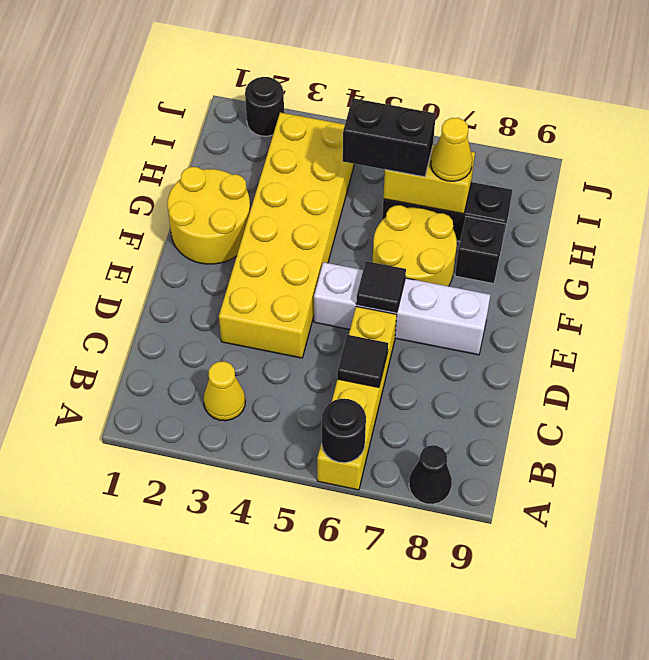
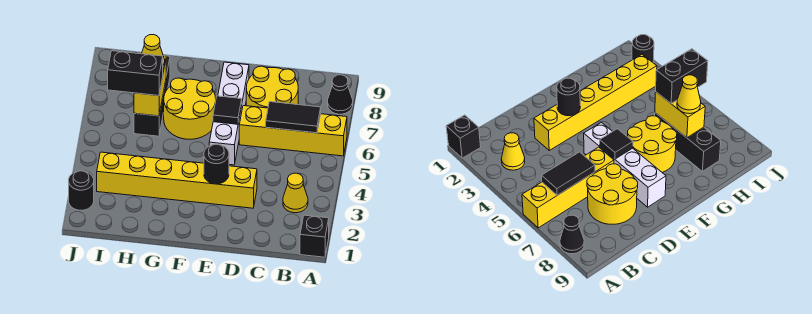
black 1x1 round brick [322,399,366,463] -> black 1x1 round brick moved to [204,144,229,184]
black 1x1 tile [337,335,388,387] -> black 1x2 tile [266,102,321,133]
yellow 2x6 brick [219,112,354,358] -> yellow 1x6 brick [97,152,257,208]
yellow 2x2 round brick [167,167,250,264] -> yellow 2x2 round brick moved to [246,66,298,108]
black 1x1 brick [455,216,505,284] -> black 1x1 brick moved to [300,215,329,257]
black 1x2 brick [343,98,436,177] -> black 1x2 brick turned to [108,51,163,96]

